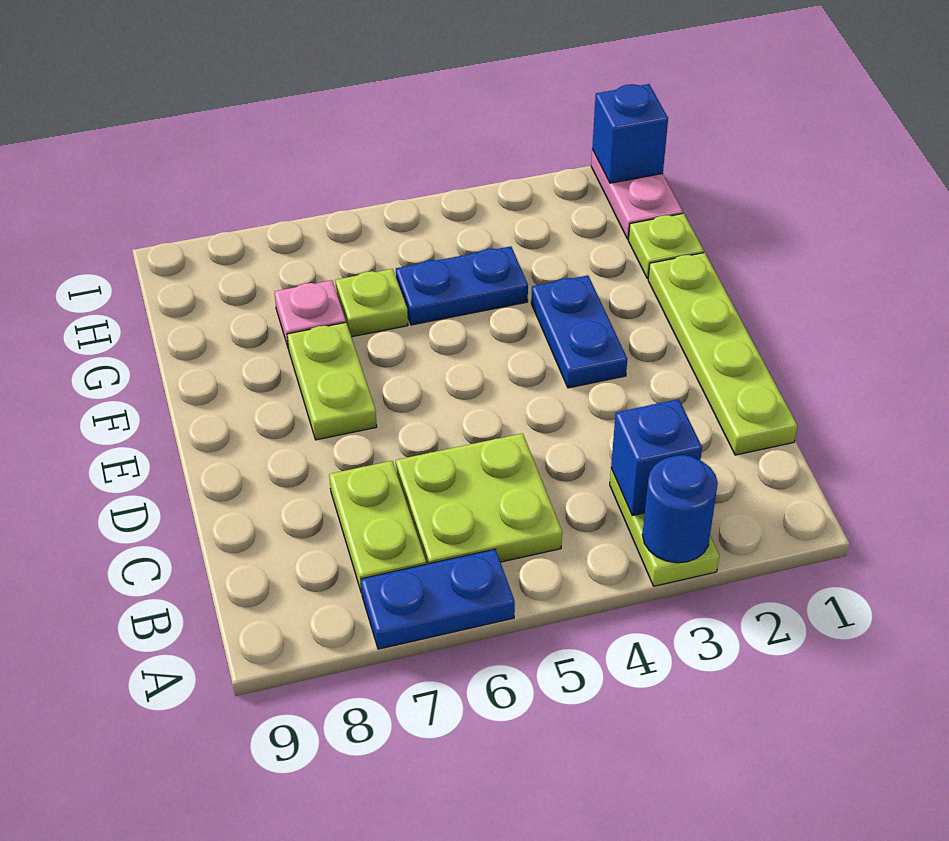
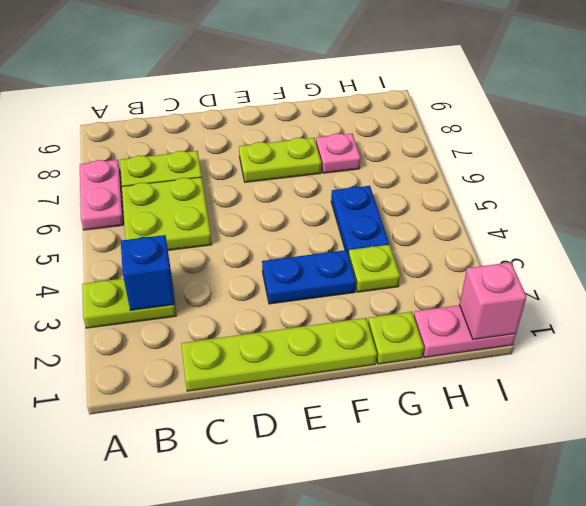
blue 1x1 round brick [642,455,718,563] -> none
blue 1x2 plate [361,549,515,649] -> pink 1x2 plate [80,160,124,230]
lime 1x1 plate [335,269,408,337] -> lime 1x1 plate moved to [349,245,400,292]
blue 1x1 brick [592,84,668,183] -> pink 1x1 brick [459,262,527,339]

